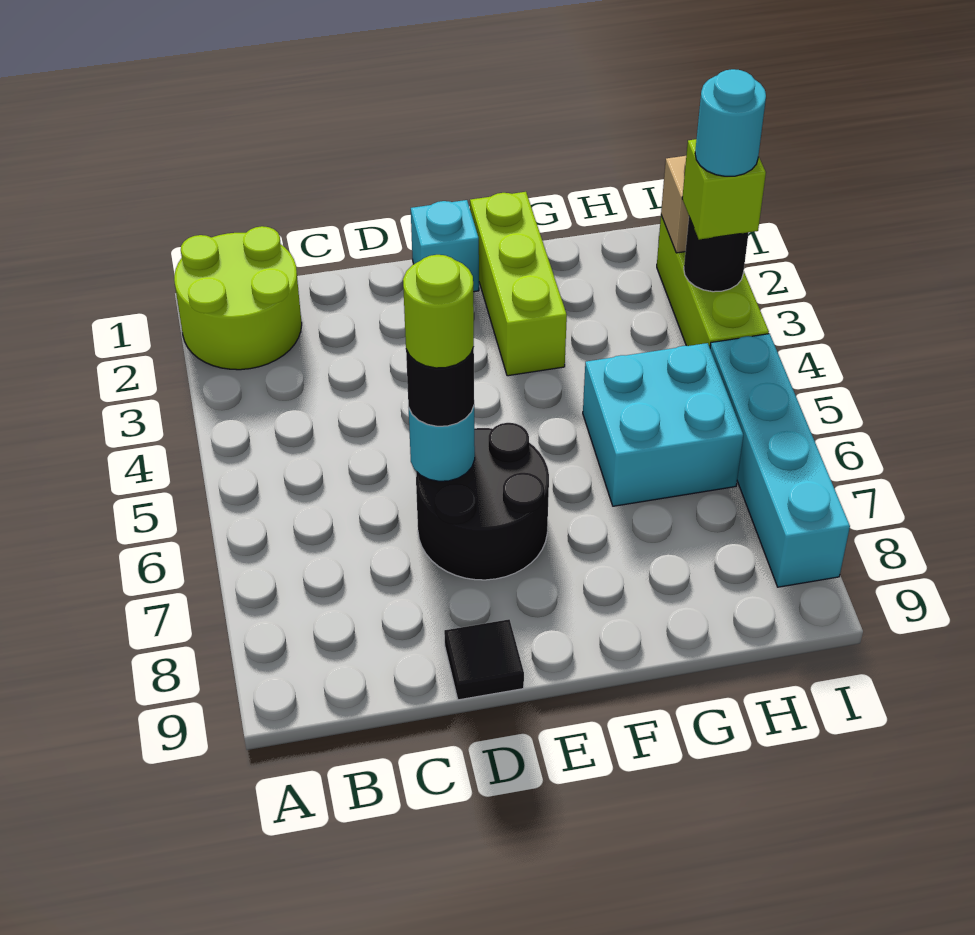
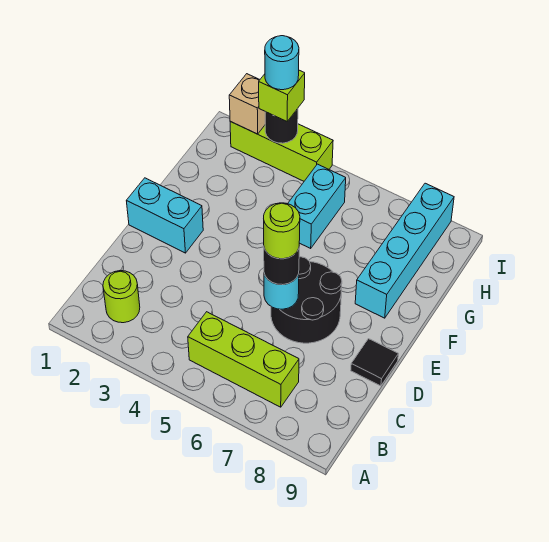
lime 2x2 round brick [174,226,302,370] -> lime 1x1 round brick [103,271,140,323]
cyan 1x1 brick [411,200,479,292] -> cyan 1x2 brick [127,178,203,253]
lime 1x3 brick [470,192,567,376] -> lime 1x3 brick moved to [188,312,299,407]
cyan 2x2 brick [583,343,743,506] -> cyan 1x2 brick [288,164,346,248]
cyan 1x4 brick [710,334,850,587] -> cyan 1x4 brick turned to [355,183,454,318]

